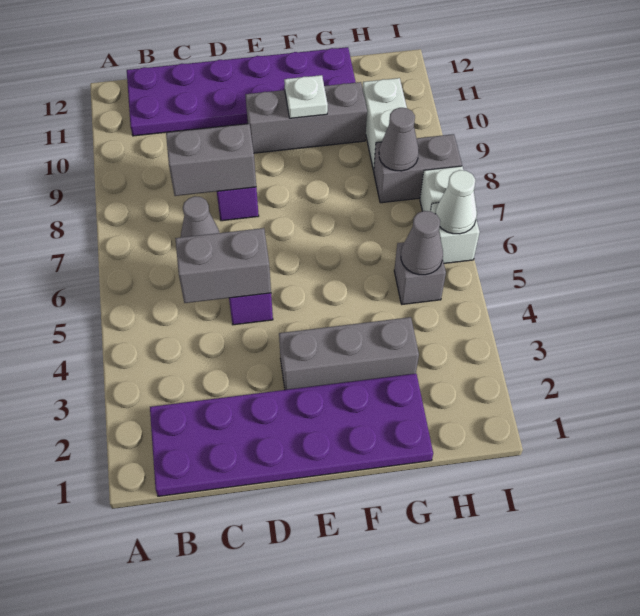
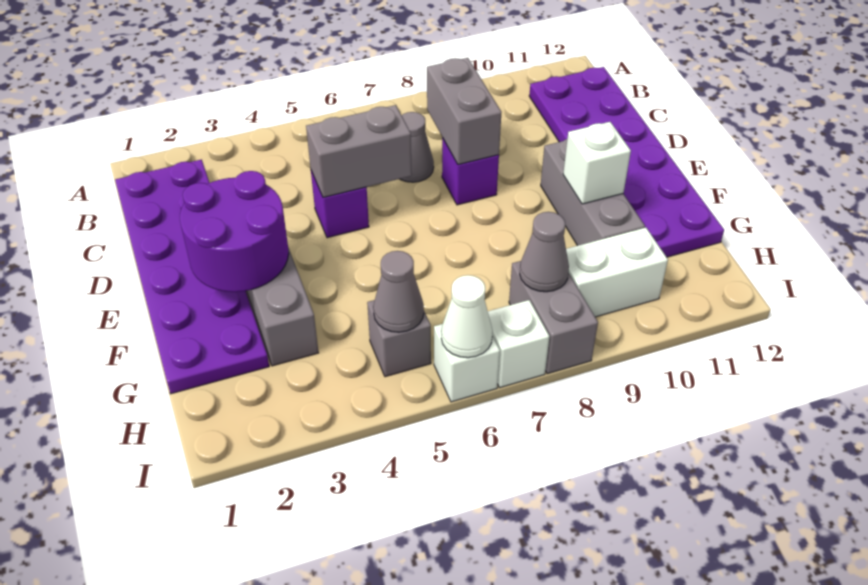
grey 1x2 brick [175,228,271,303] -> grey 1x2 brick turned to [306,105,412,197]
none -> purple 2x2 round brick [180,171,289,292]
white 1x1 plate [284,75,328,118] -> white 1x1 brick [563,122,631,204]

